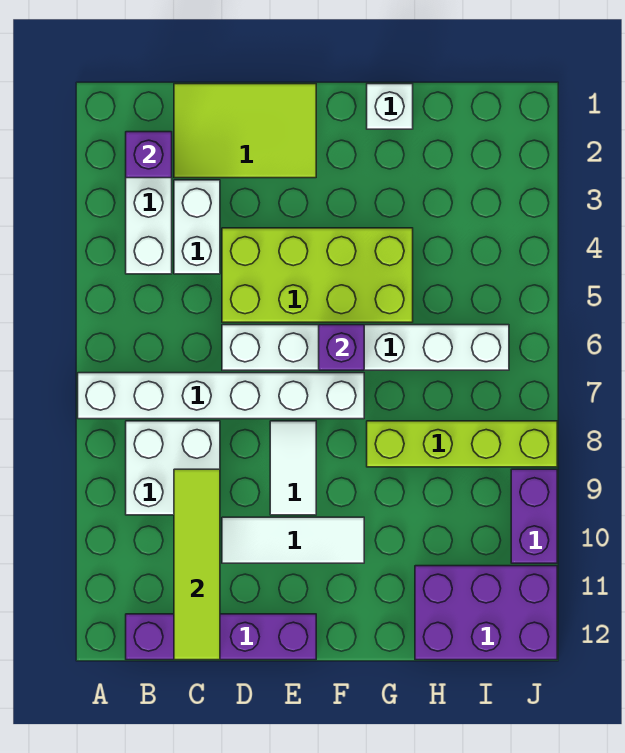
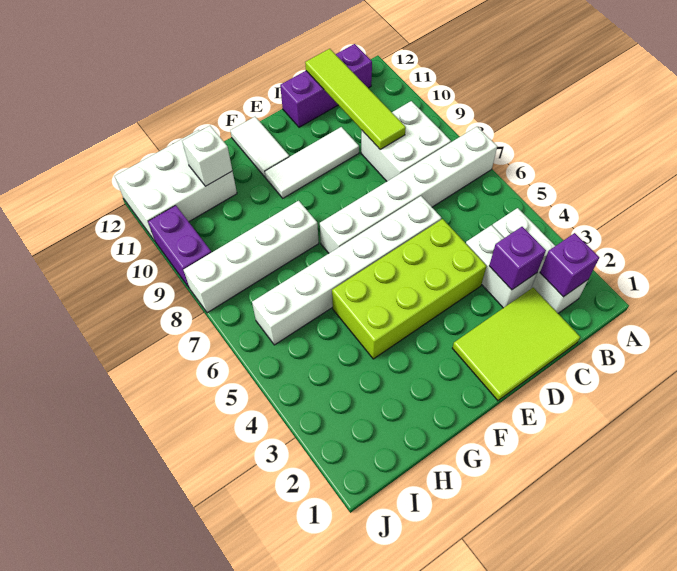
purple 1x4 brick [126,614,316,660] -> purple 1x3 brick [280,44,372,127]
white 1x2 tile [270,421,316,515] -> white 1x2 tile moved to [230,117,289,177]
purple 1x1 brick [319,325,364,370] -> purple 1x1 brick moved to [489,227,546,290]
white 1x1 brick [367,84,413,129] -> white 1x1 brick moved to [182,126,232,186]
lime 1x4 brick [367,421,557,467] -> white 1x4 brick [184,201,319,313]
purple 2x3 brick [415,566,557,660] -> white 2x3 brick [115,130,237,241]

